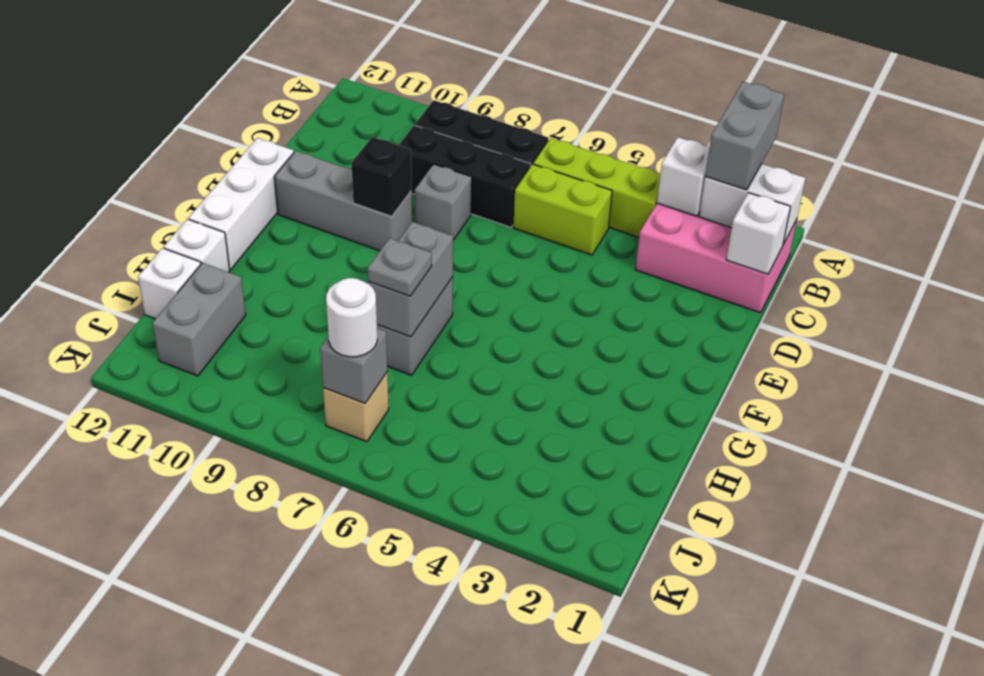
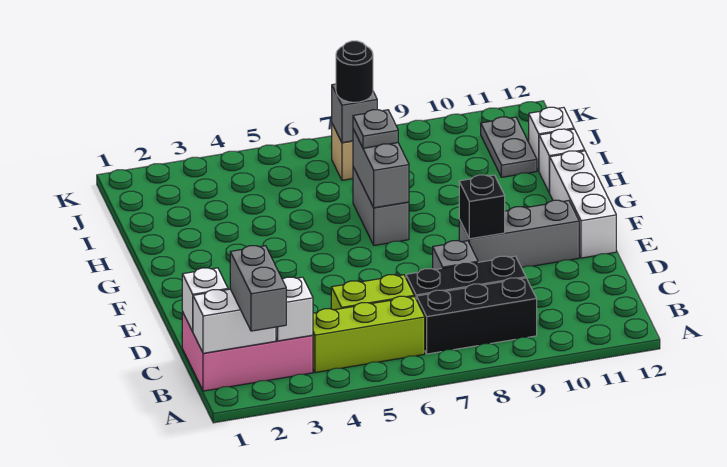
grey 1x2 brick [153,263,246,376] -> grey 1x2 plate [481,117,537,177]
white 1x1 round brick [326,278,377,357] -> black 1x1 round brick [336,41,373,102]

